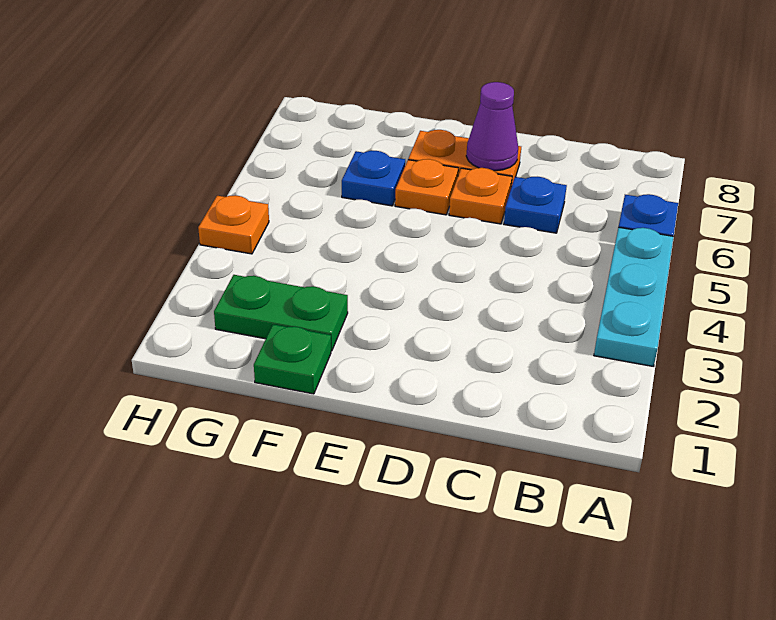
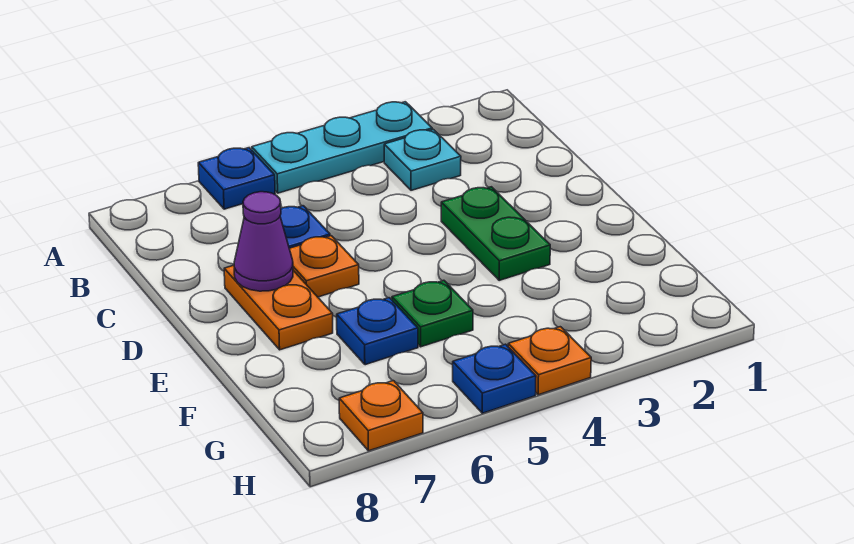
none -> cyan 1x1 plate [384,129,461,190]
orange 1x1 plate [395,159,458,215] -> orange 1x1 plate moved to [339,381,423,451]
green 1x1 plate [254,324,331,394] -> green 1x1 plate moved to [392,280,473,347]
green 1x2 plate [214,275,348,351] -> green 1x2 plate moved to [441,187,550,280]
none -> blue 1x1 plate [453,344,536,413]

